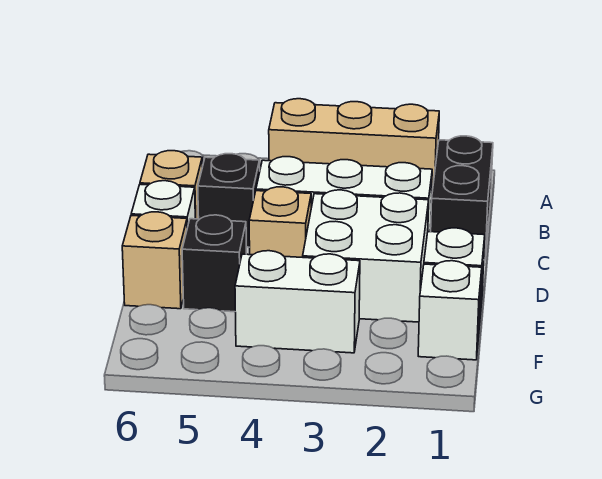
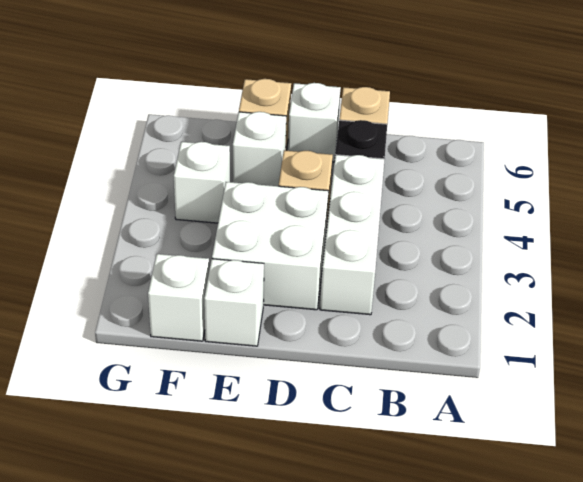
tan 1x3 brick [269,99,439,191] -> none
black 1x2 brick [431,136,493,260] -> none
black 1x1 brick [182,215,246,312] -> white 1x1 brick [233,112,286,186]
white 1x2 brick [235,251,360,353] -> white 1x1 brick [174,142,230,223]

